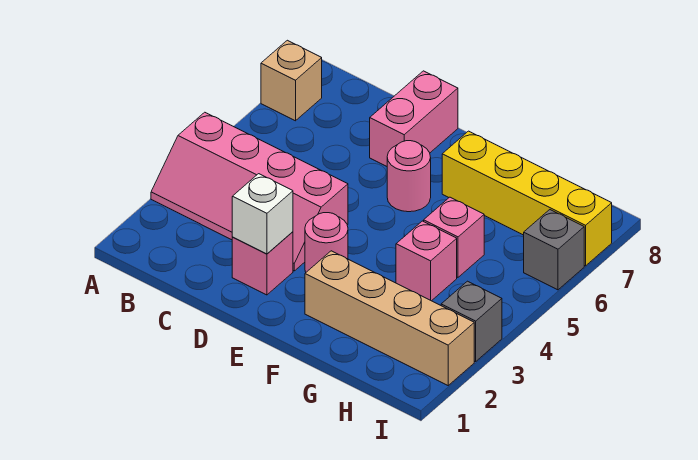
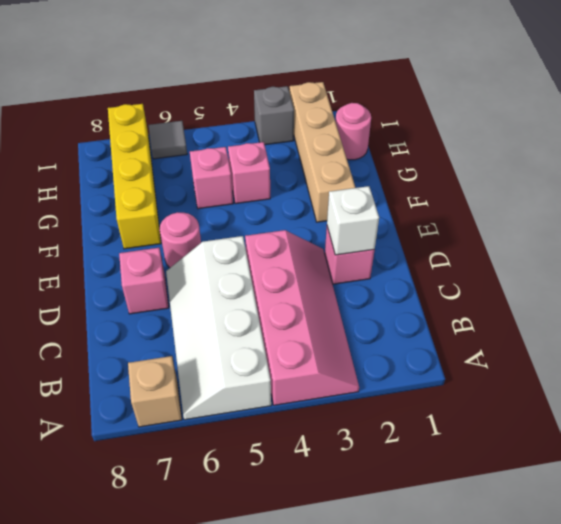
none -> white 2x4 slope [166,236,271,420]
pink 1x2 brick [370,71,458,166] -> pink 1x1 brick [119,248,169,314]
pink 1x1 round brick [305,213,348,272] -> pink 1x1 round brick moved to [335,103,371,160]
grey 1x1 brick [524,210,584,290] -> grey 1x1 tile [149,121,187,159]

